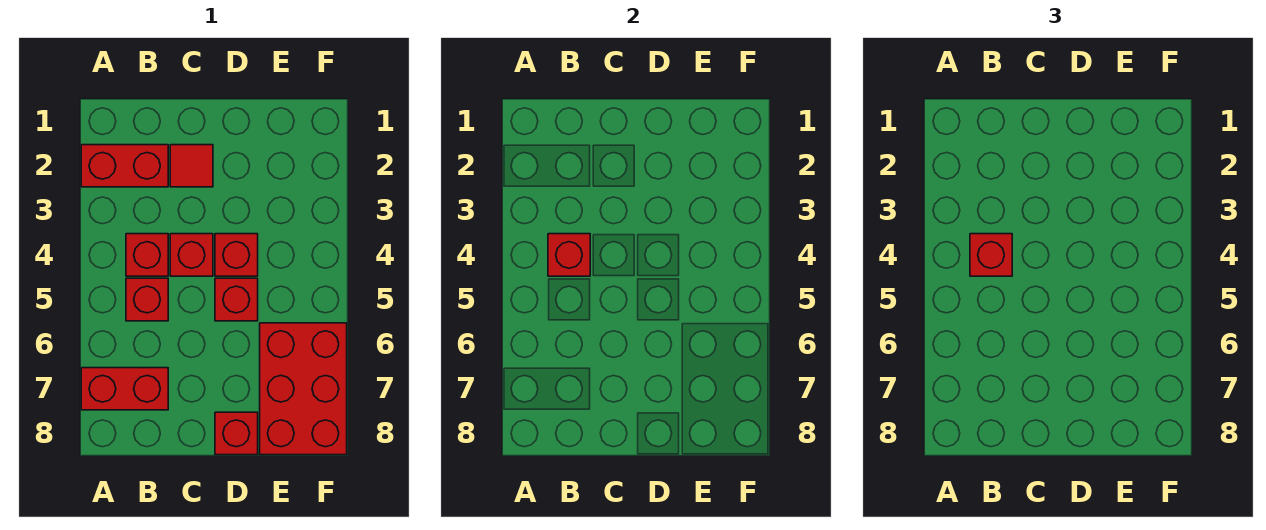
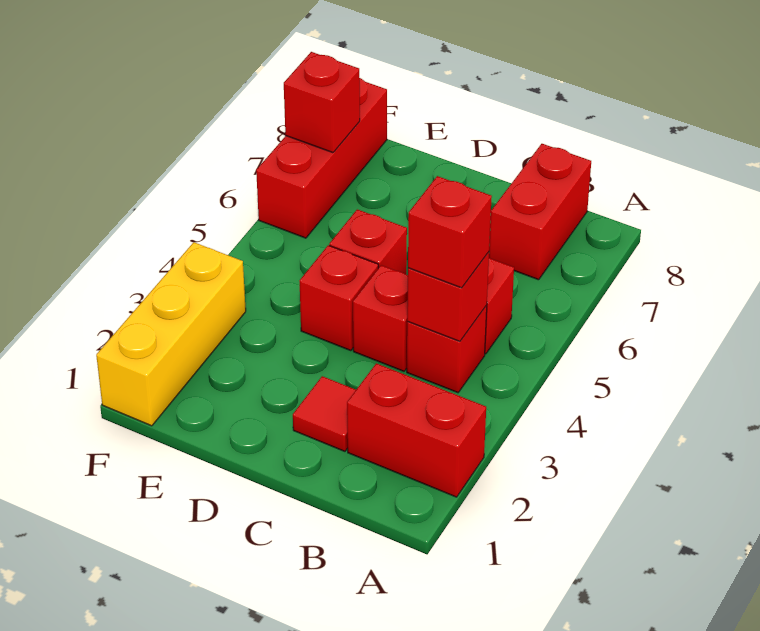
red 1x2 brick [81,368,168,410] -> red 1x2 brick turned to [489,144,591,280]
red 1x1 brick [215,412,258,455] -> red 1x1 brick moved to [284,52,360,153]
red 2x3 brick [260,323,347,455] -> red 1x3 brick [256,78,387,238]
none -> yellow 1x3 brick [96,242,246,426]

